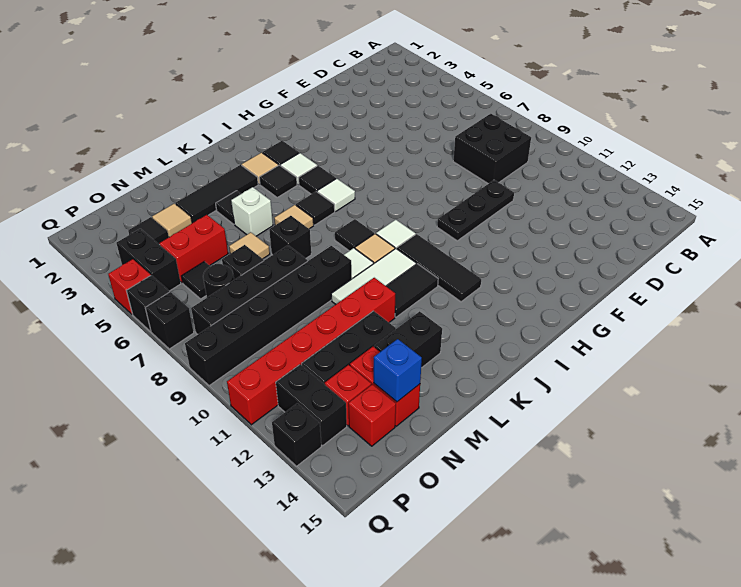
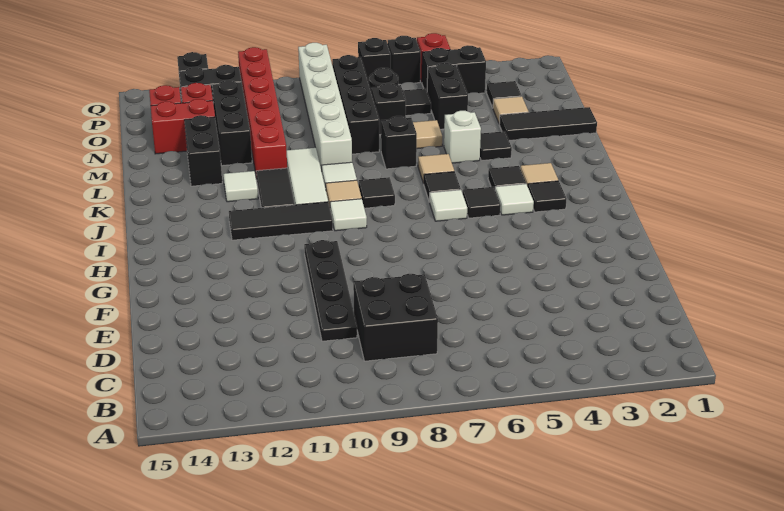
black 1x3 plate [437,180,514,241] -> black 1x4 plate [304,240,357,341]
black 1x3 tile [175,165,258,223] -> black 1x3 tile turned to [499,107,597,140]
none -> white 1x1 tile [223,171,258,202]
black 1x6 brick [185,246,352,386] -> white 1x6 brick [298,43,352,171]
red 1x2 brick [160,215,228,283] -> black 1x2 brick [427,63,468,129]
blue 1x1 brick [374,339,422,402] -> none

